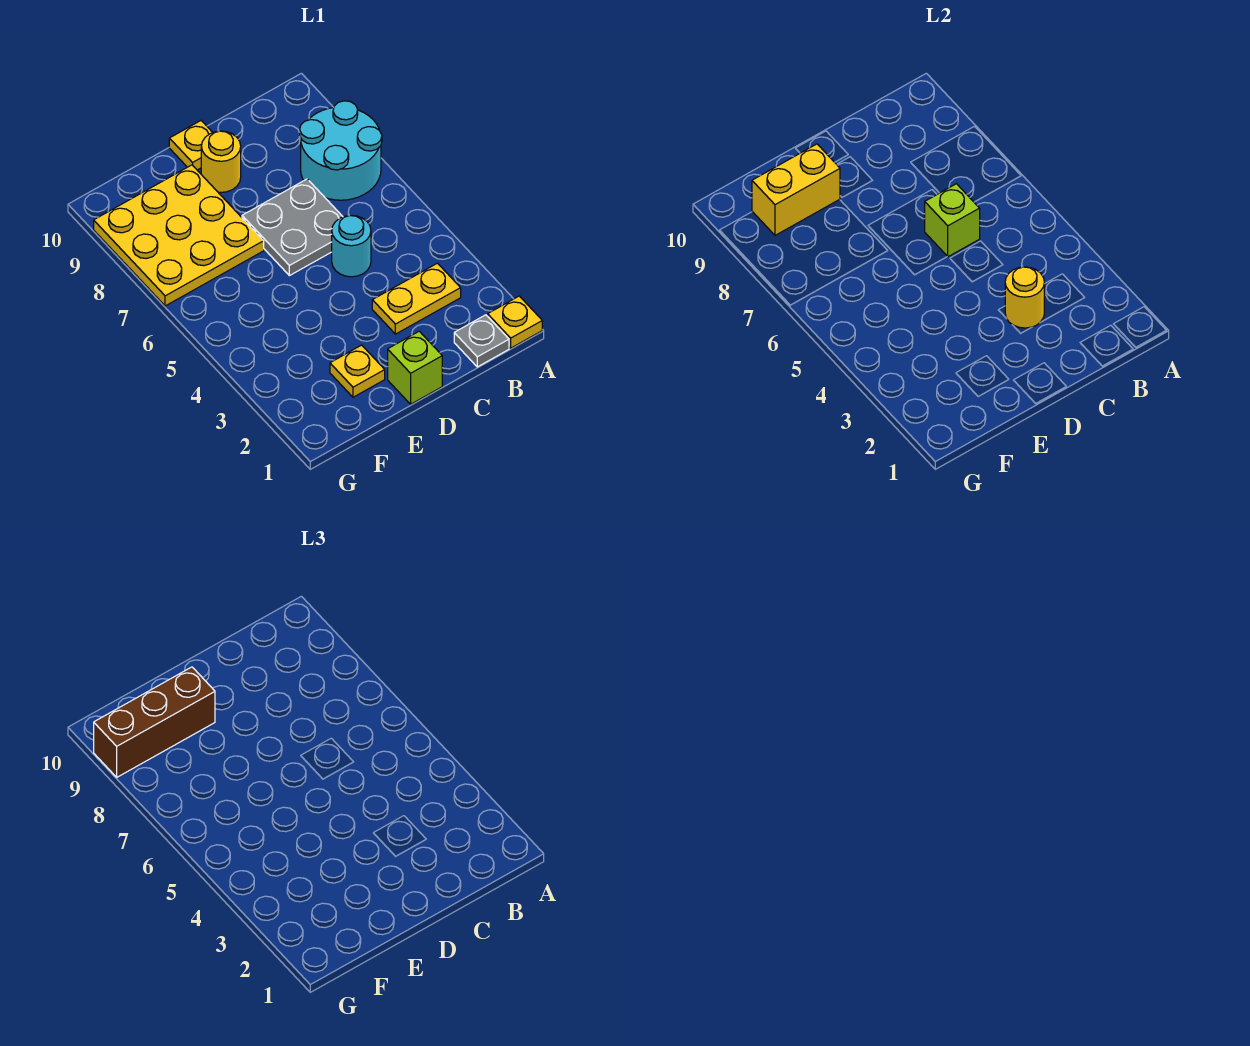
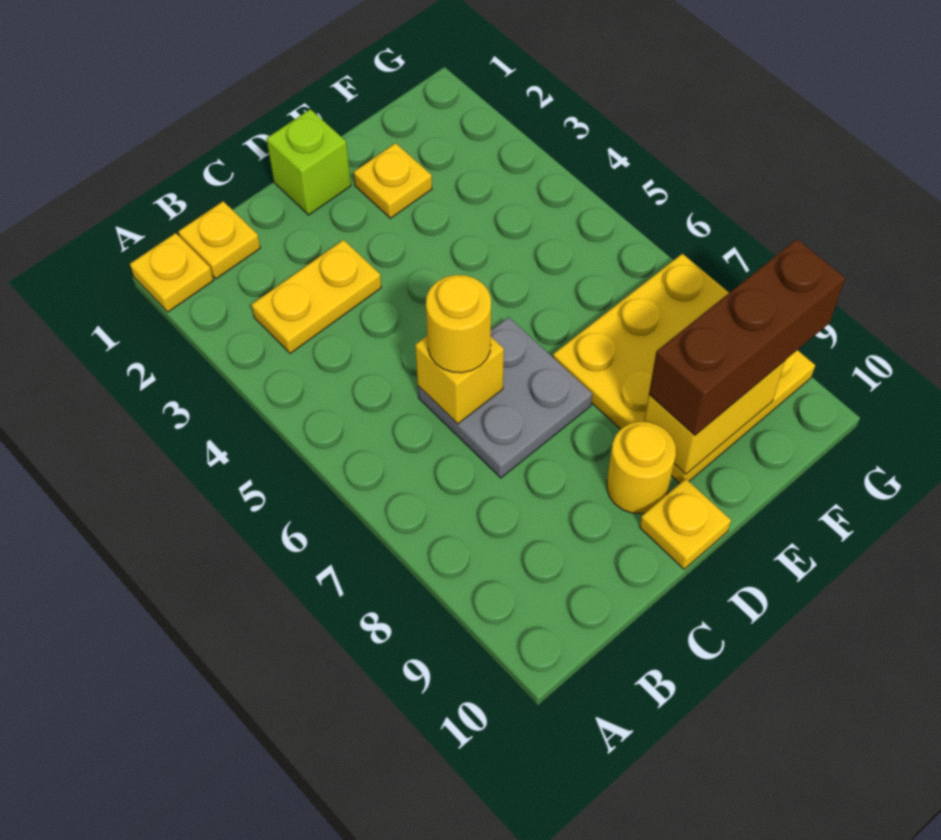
cyan 2x2 round brick [300,101,382,200] -> none
grey 1x1 plate [454,315,509,367] -> yellow 1x1 plate [178,201,260,279]
yellow 1x1 round brick [1005,267,1044,328] -> yellow 1x1 round brick moved to [426,275,491,373]
cyan 1x1 round brick [332,215,371,277] -> none
lime 1x1 brick [925,184,980,257] -> yellow 1x1 brick [415,336,504,424]

